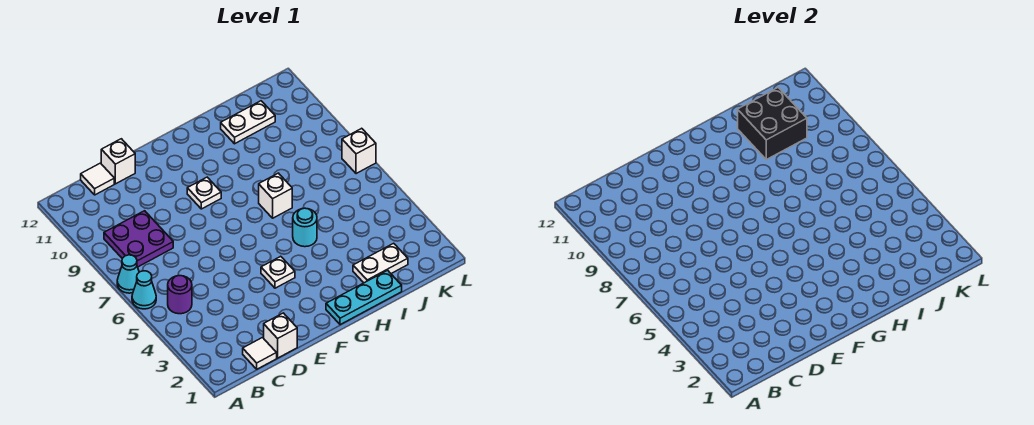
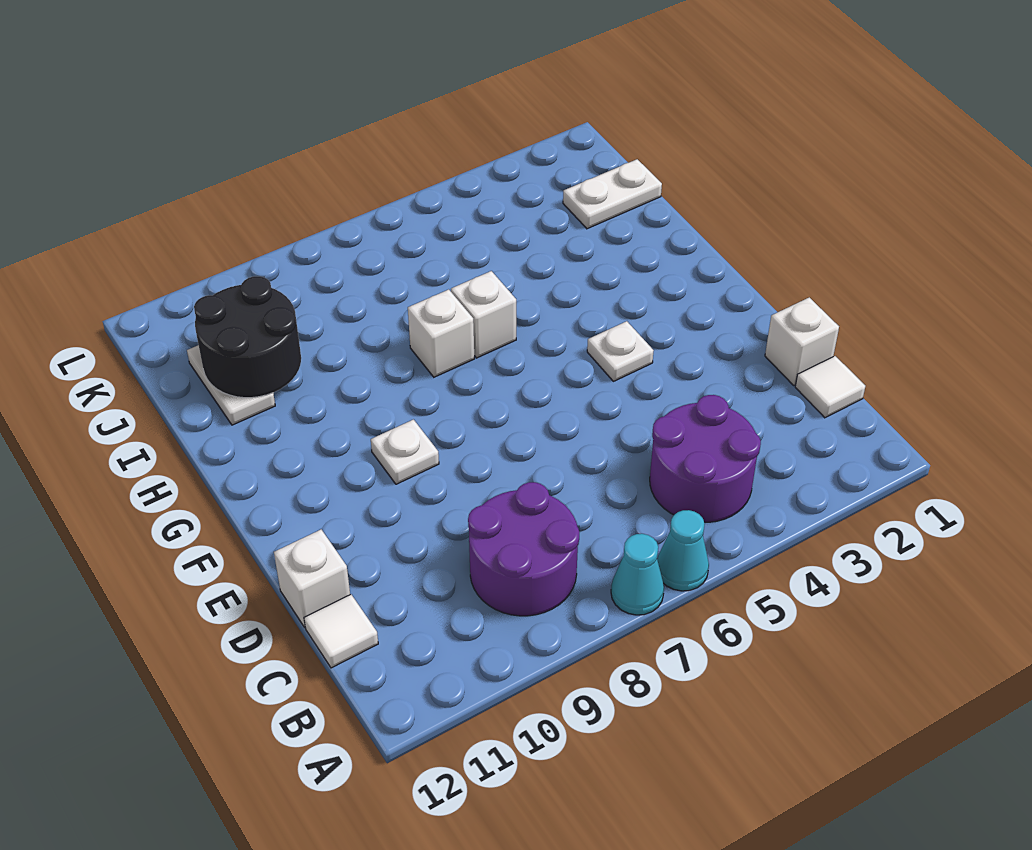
purple 1x1 round brick [168,275,192,314] -> purple 2x2 round brick [650,395,761,522]
purple 2x2 plate [104,211,173,267] -> purple 2x2 round brick [468,482,579,616]
cyan 1x3 plate [326,270,402,325] -> none
cyan 1x1 round brick [293,208,317,247] -> none
white 1x2 plate [353,243,408,283] -> white 1x2 plate turned to [563,159,662,229]
black 2x2 brick [738,88,807,159] -> black 2x2 round brick [194,276,301,398]
white 1x1 brick [342,128,376,174] -> white 1x1 brick moved to [451,271,516,358]

